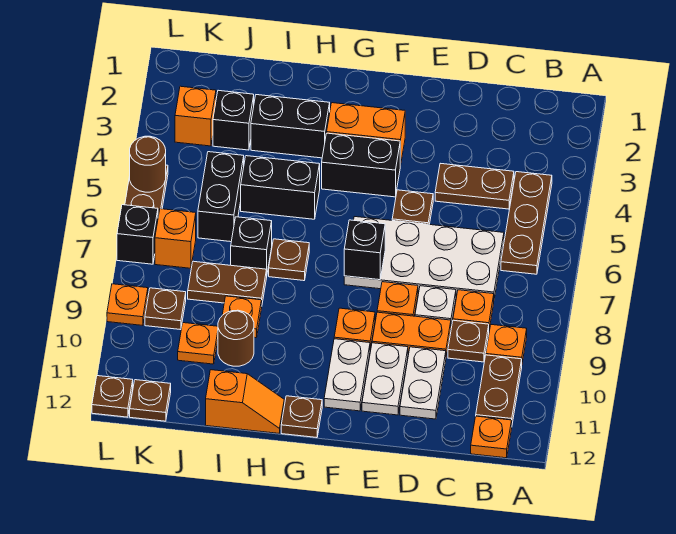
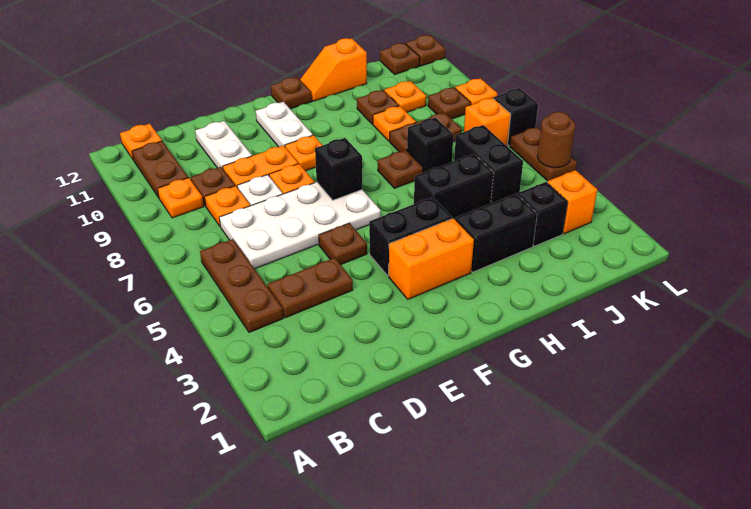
white 1x2 plate [362,343,408,415] -> none
brown 1x1 round brick [218,310,254,366] -> brown 1x1 plate [357,90,399,124]

